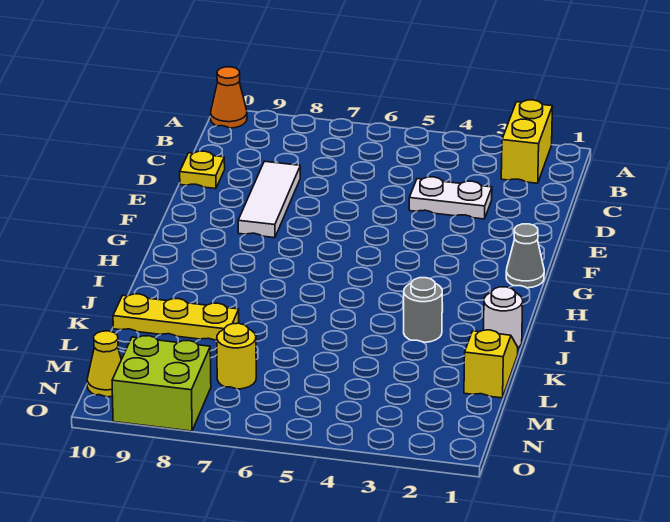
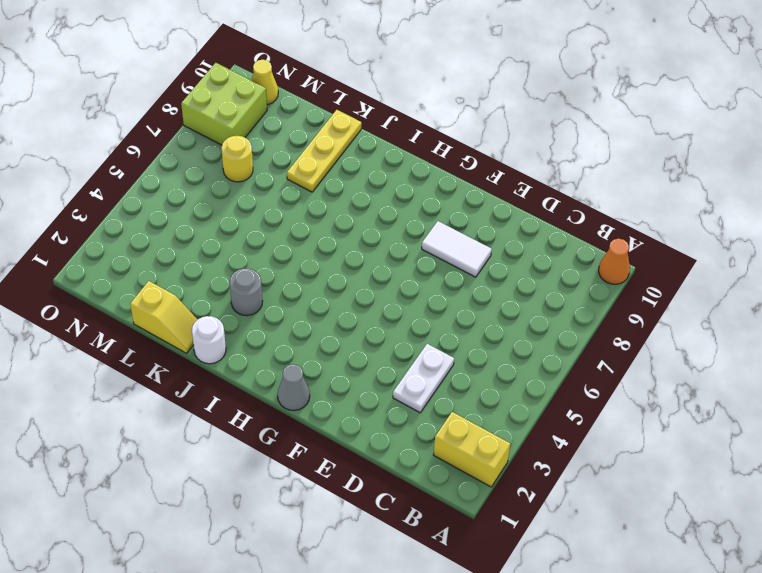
white 1x3 tile [238,161,300,238] -> white 1x2 tile [422,221,492,277]
yellow 1x1 plate [180,151,225,189] -> none

